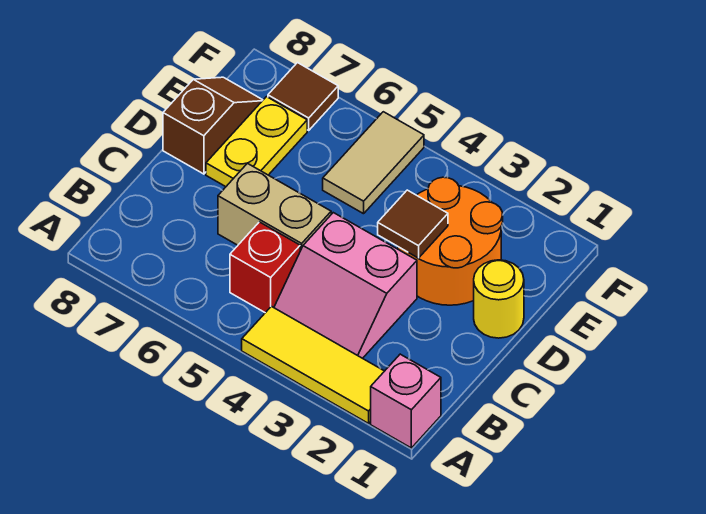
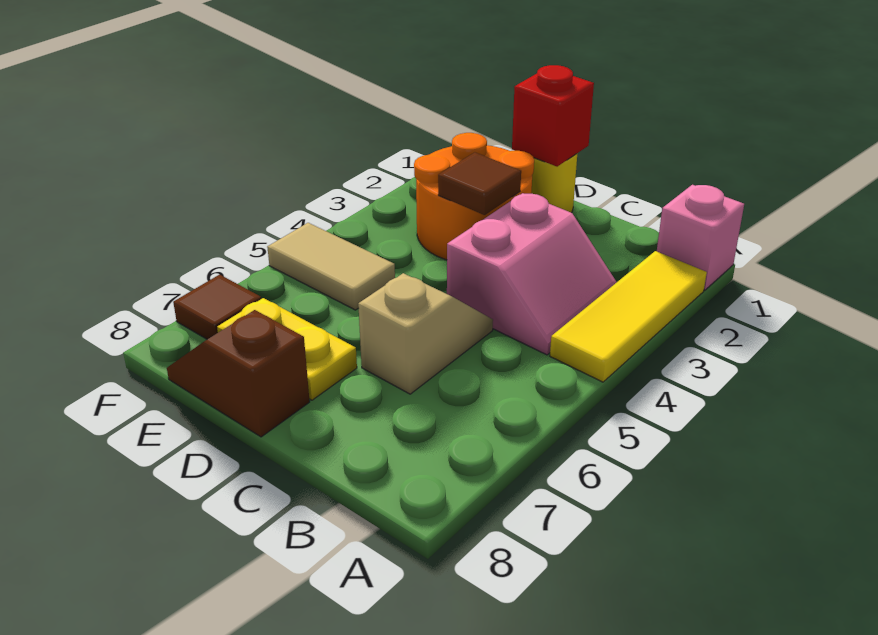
red 1x1 brick [230,222,300,313] -> red 1x1 brick moved to [512,65,594,167]
tan 1x2 brick [218,164,331,251] -> tan 1x2 slope [358,273,493,394]

